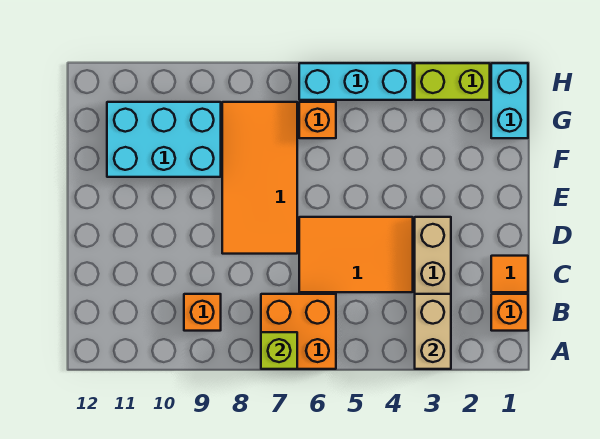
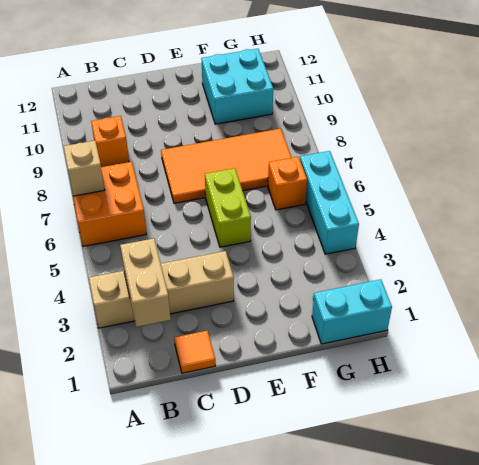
tan 1x2 brick [415,294,451,369] -> tan 1x2 brick turned to [120,238,171,327]
lime 1x1 brick [261,332,297,369] -> tan 1x1 brick [63,141,105,196]
orange 1x1 brick [491,294,528,331] -> none
orange 2x3 tile [299,217,413,292] -> none
cyan 2x3 brick [107,102,221,177] -> cyan 2x2 brick [201,49,273,124]
lime 1x2 brick [415,63,490,100] -> lime 1x2 brick moved to [205,168,251,247]

